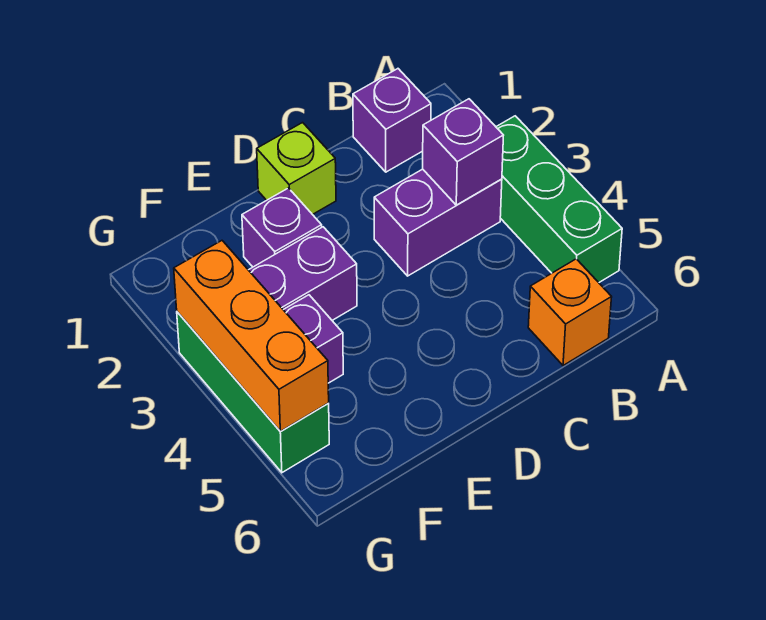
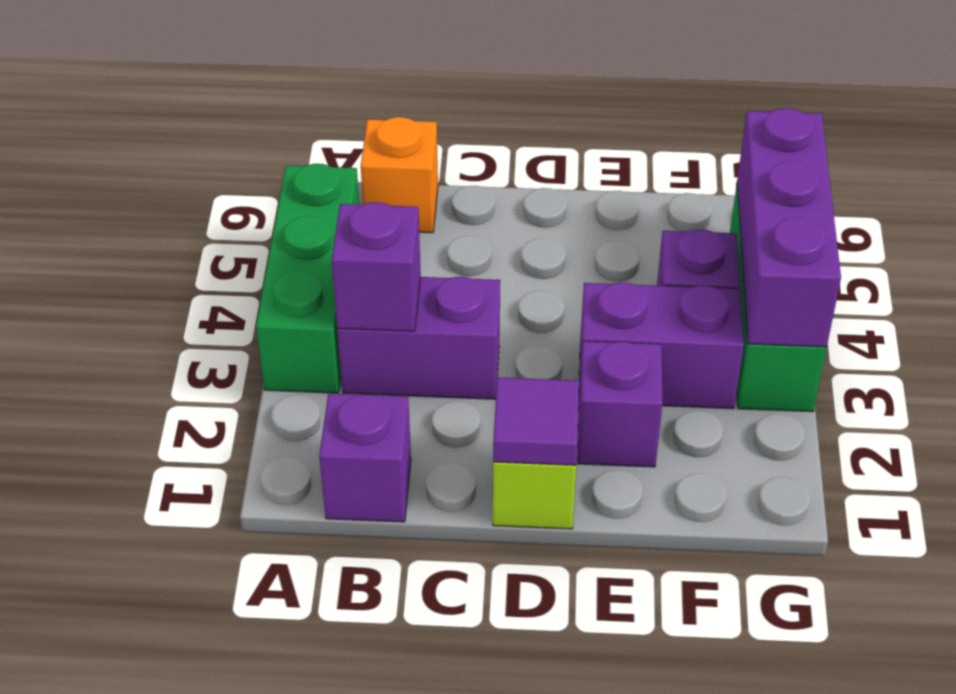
none -> purple 1x1 tile [493,377,579,465]
orange 1x3 brick [174,241,329,432] -> purple 1x3 brick [737,108,841,347]

